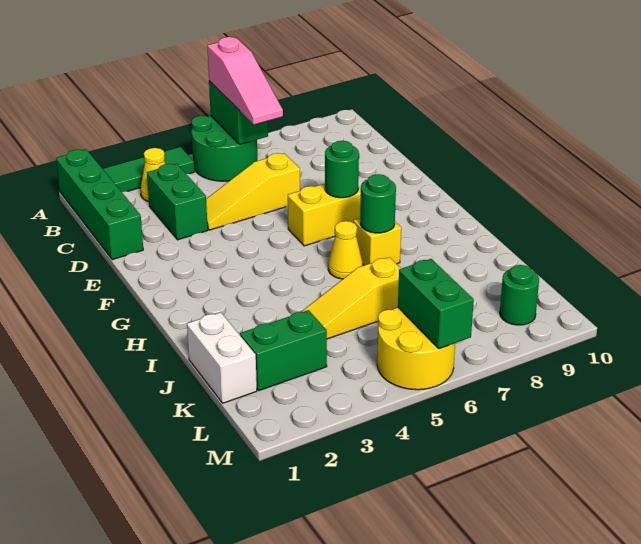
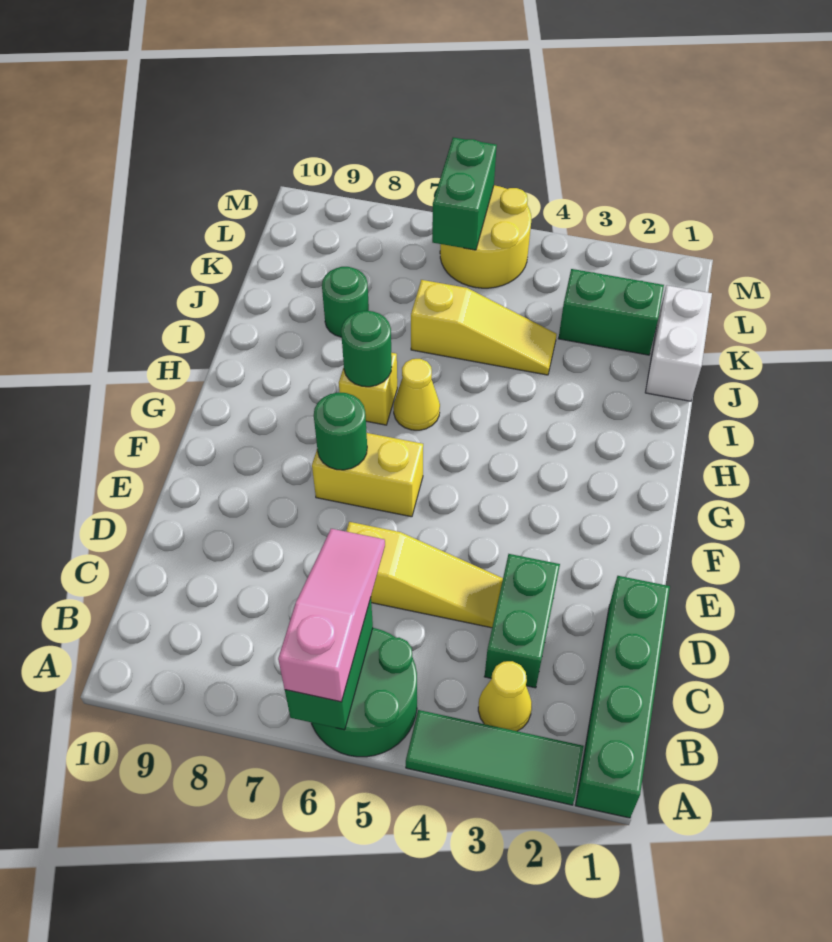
green 1x1 round brick [500,265,539,325] -> green 1x1 round brick moved to [322,267,369,337]

